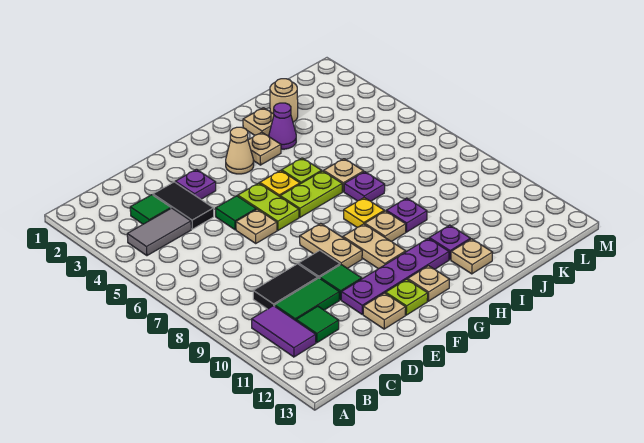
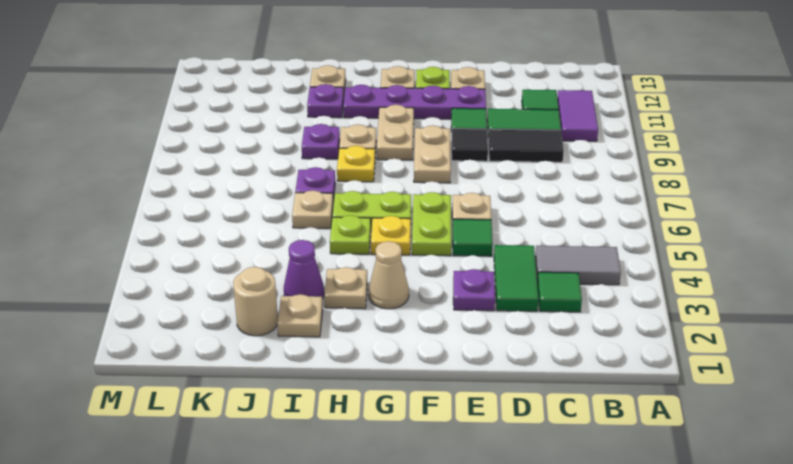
black 1x2 tile [153,182,214,229] -> green 1x2 tile [494,245,539,311]

